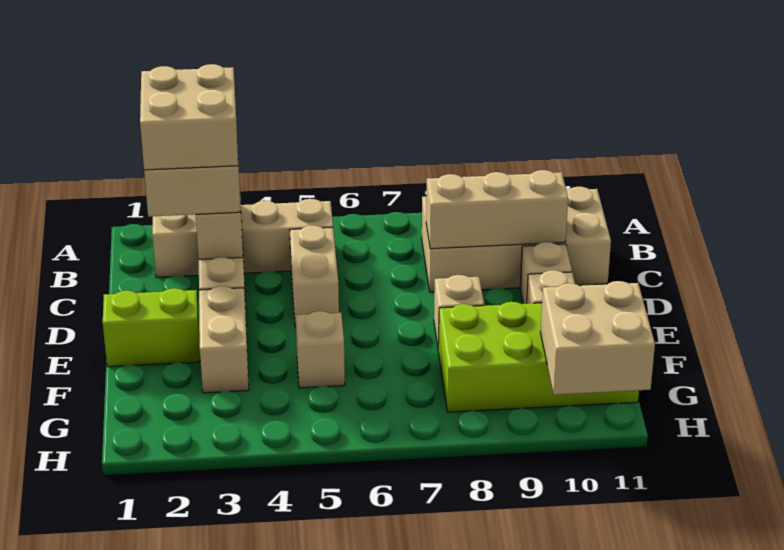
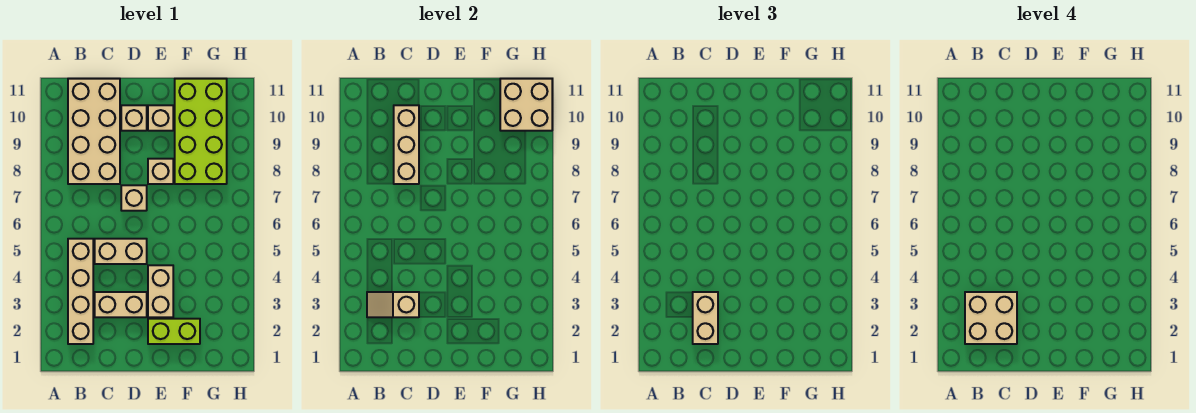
lime 1x2 brick [103,288,200,367] -> lime 1x2 brick turned to [148,319,200,344]
tan 1x2 brick [199,286,249,393] -> tan 1x2 brick turned to [148,265,173,317]
tan 1x1 brick [296,311,345,388] -> tan 1x1 brick moved to [121,185,147,211]

